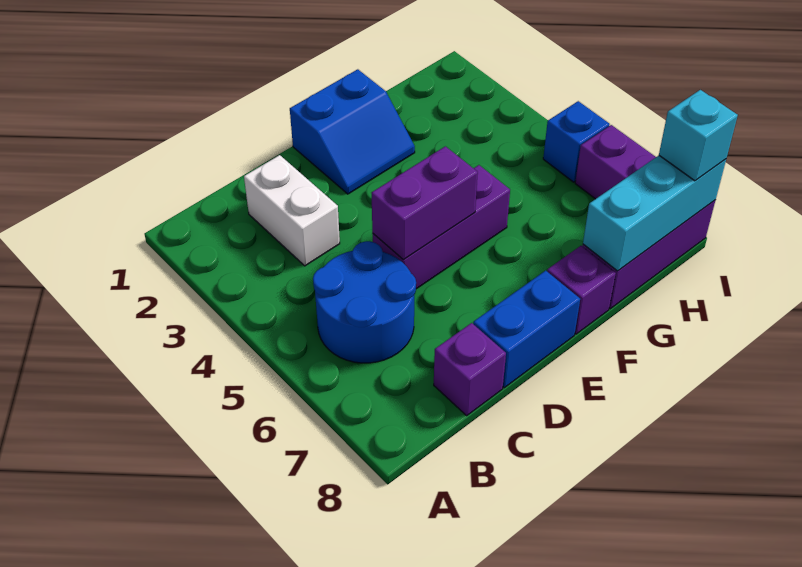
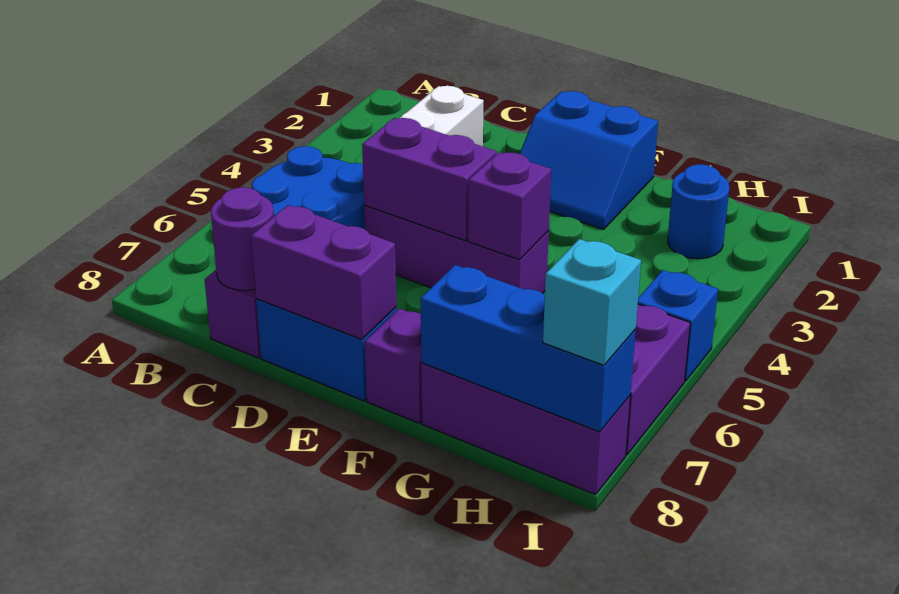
none -> purple 1x1 round brick [211,187,274,291]
none -> purple 1x2 brick [251,205,396,339]
none -> purple 1x1 brick [468,152,551,260]
cyan 1x3 brick [583,156,726,271] -> blue 1x3 brick [421,265,636,432]
none -> blue 1x1 round brick [668,164,729,259]

